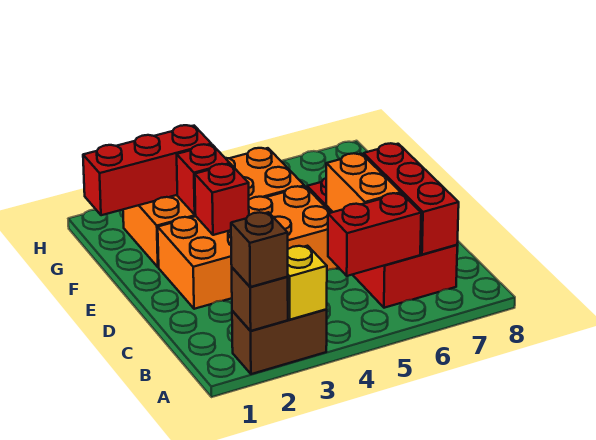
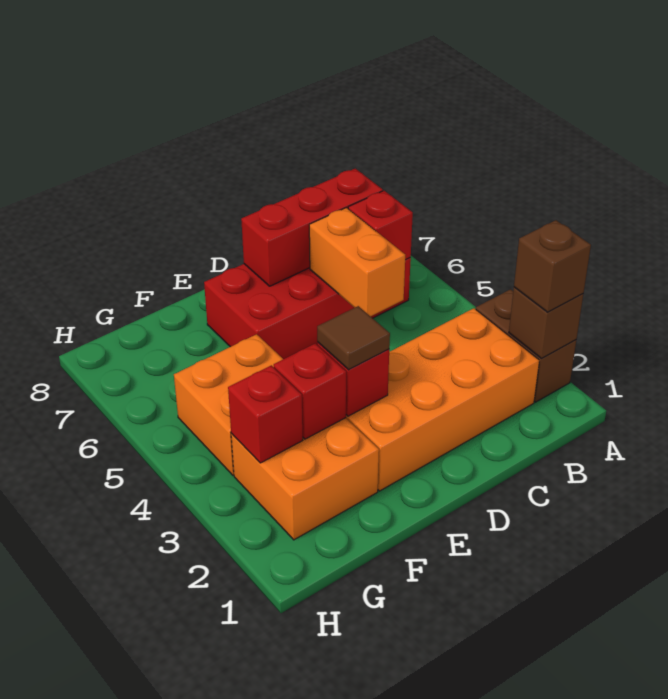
yellow 1x1 brick [288,246,327,320] -> none
red 1x2 brick [328,193,421,276] -> red 1x1 brick [348,191,413,260]
orange 1x2 brick [326,153,401,212] -> orange 1x2 brick turned to [309,208,405,316]
orange 2x4 brick [158,186,339,309] -> orange 2x4 brick turned to [346,308,539,491]
none -> brown 1x1 tile [317,306,390,370]
red 1x3 brick [83,125,212,215] -> red 1x1 brick [228,365,303,463]

